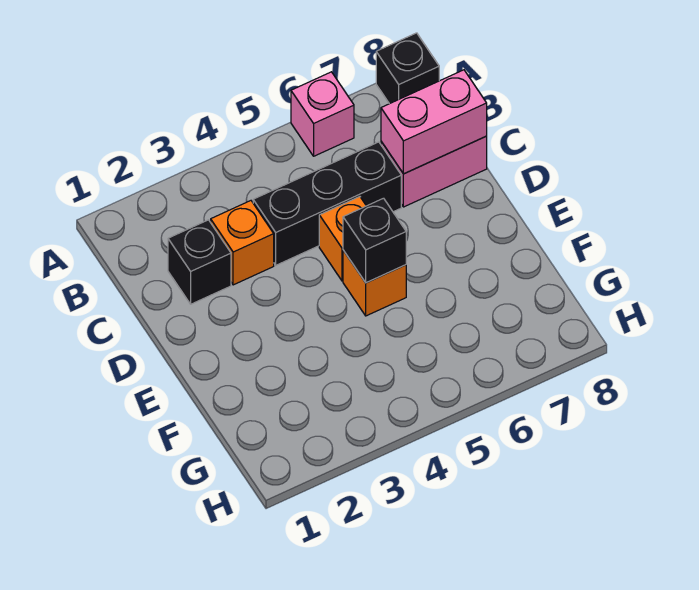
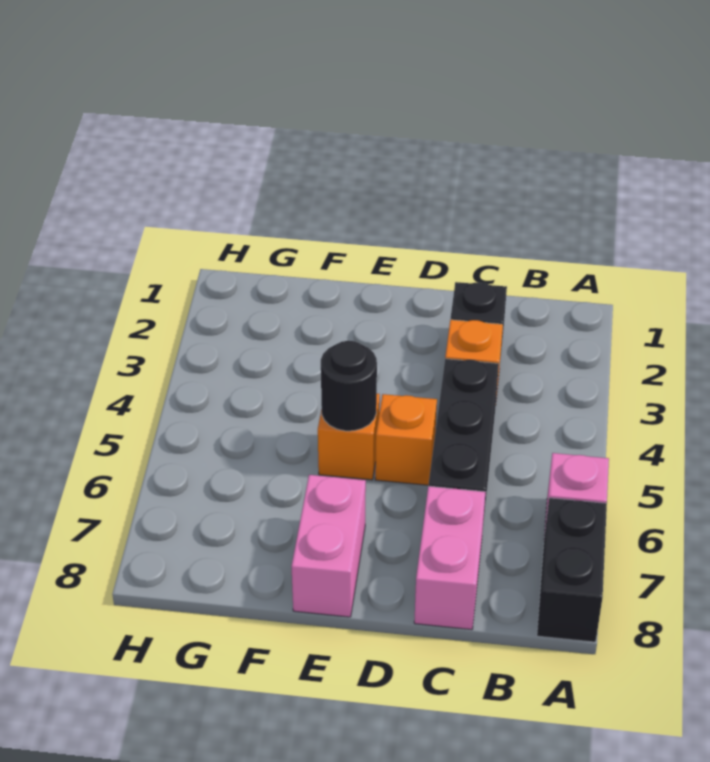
black 1x1 brick [376,33,439,104] -> black 1x2 brick [537,498,607,642]
pink 1x2 brick [381,70,487,174] -> pink 1x2 brick moved to [291,475,366,617]
black 1x1 brick [343,198,406,283] -> black 1x1 round brick [321,341,377,431]

